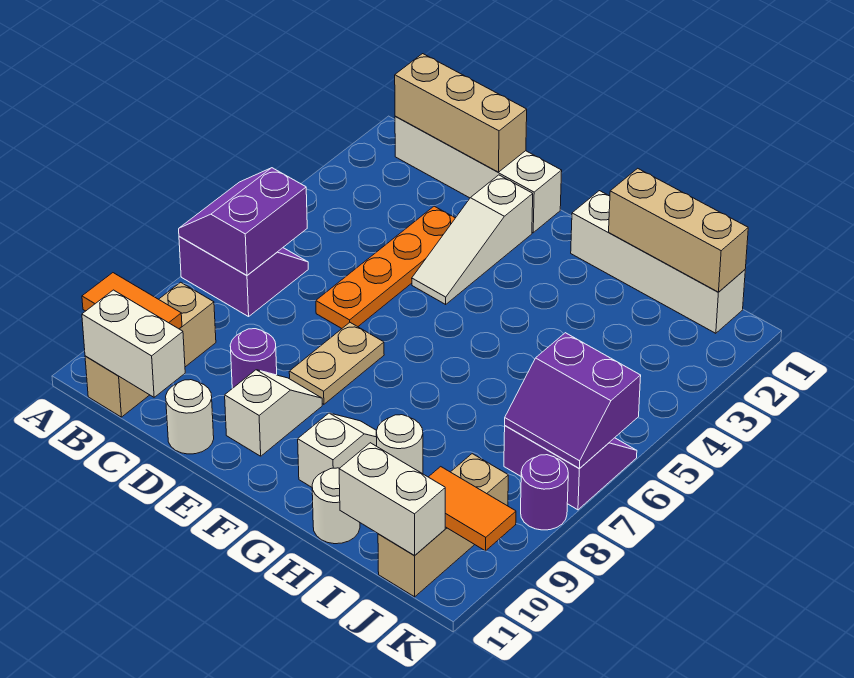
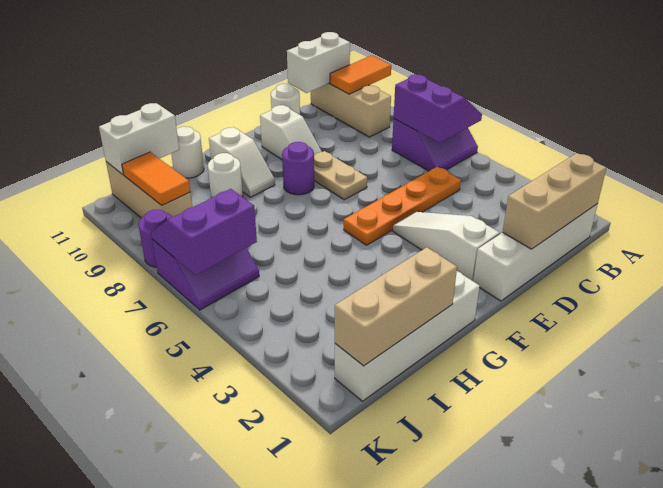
orange 1x4 plate [316,206,455,328] -> orange 1x4 plate turned to [344,167,461,245]
purple 1x1 round brick [230,329,277,388] -> purple 1x1 round brick moved to [282,142,314,195]
orange 1x2 tile [429,467,516,551] -> orange 1x2 tile turned to [122,152,190,205]

